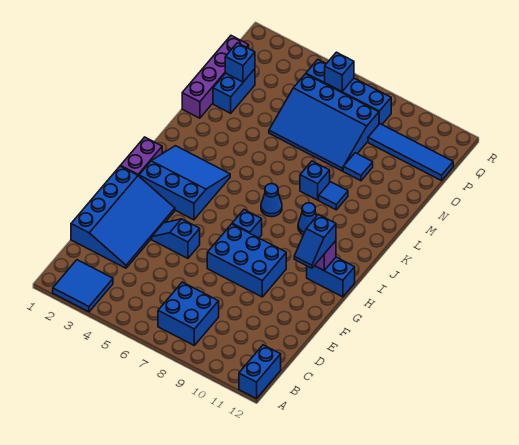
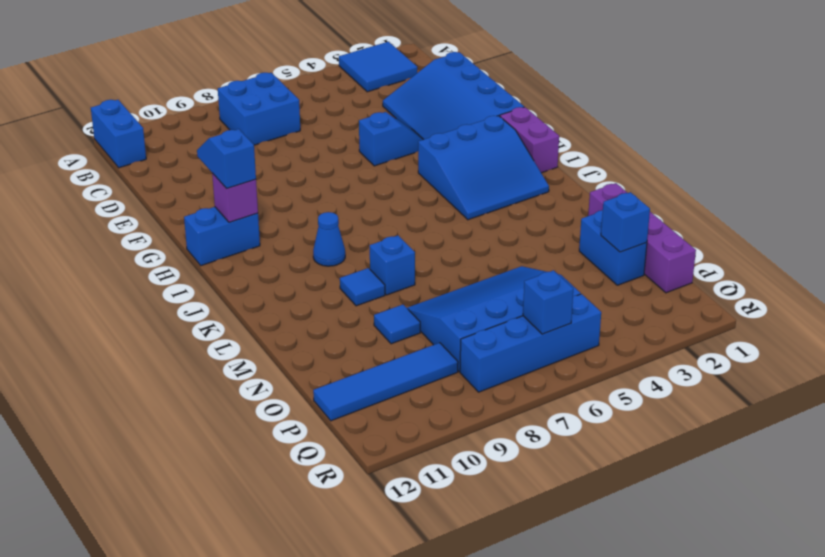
blue 2x3 brick [207,224,286,297] -> none
blue 1x1 brick [232,210,262,238] -> none
blue 1x1 cone [261,184,282,217] -> none

